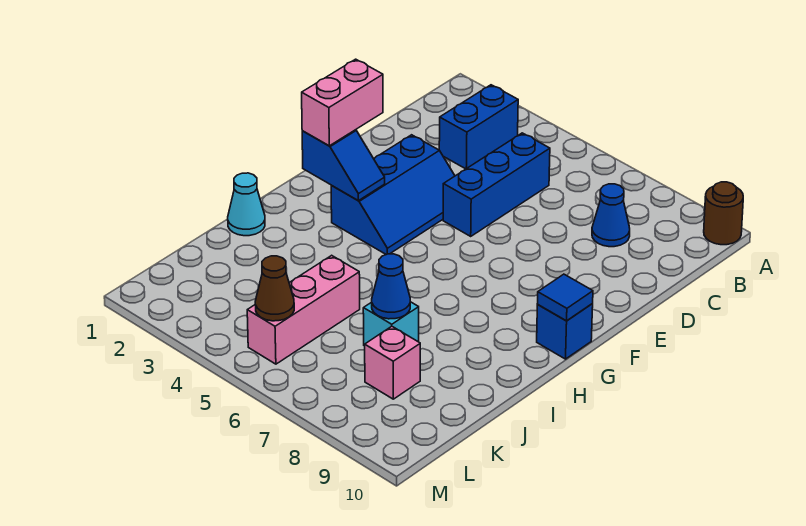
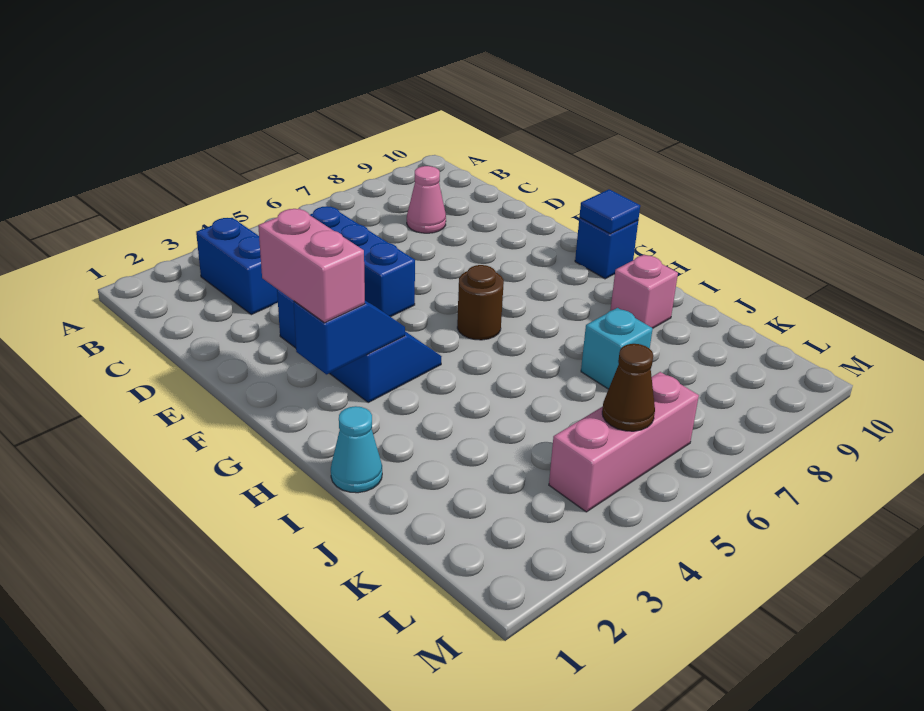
brown 1x1 round brick [704,182,743,245] -> brown 1x1 round brick moved to [457,265,504,340]
blue 1x1 cone [592,184,630,247] -> pink 1x1 cone [407,166,446,233]
pink 1x3 brick [247,255,360,364] -> pink 1x3 brick turned to [549,372,699,512]
blue 1x1 cone [372,254,410,319] -> none
pink 1x1 brick [365,326,420,399] -> pink 1x1 brick moved to [610,255,678,328]

